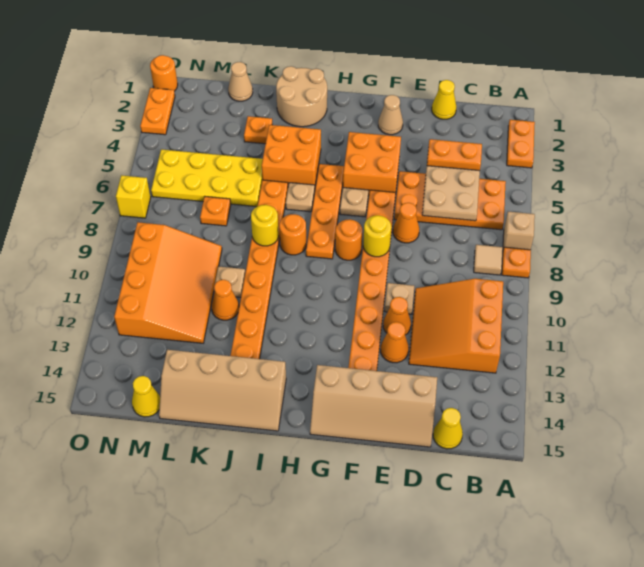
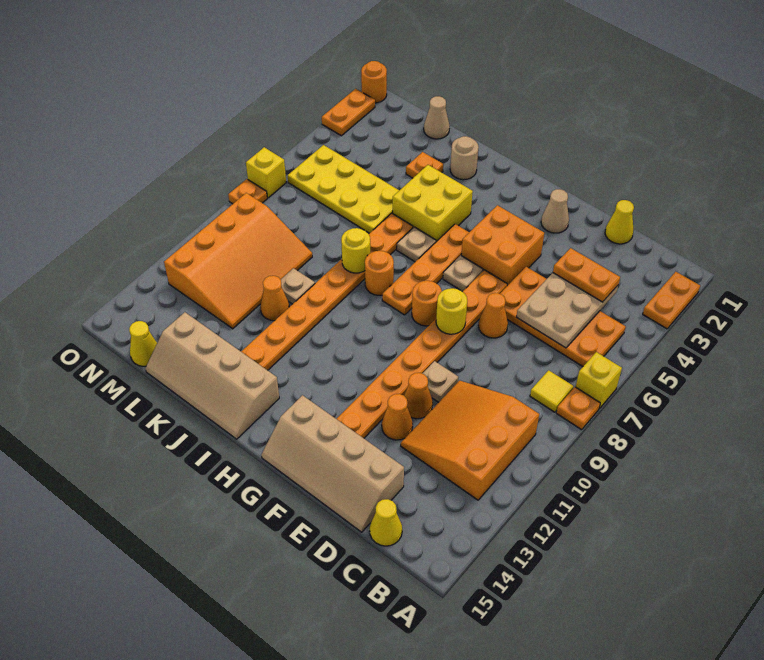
tan 1x1 brick [503,212,535,250] -> yellow 1x1 brick [576,352,622,408]
tan 1x1 tile [474,245,503,275] -> yellow 1x1 tile [530,370,573,412]
tan 2x2 round brick [276,66,327,127] -> tan 1x1 round brick [450,136,479,180]
orange 2x2 brick [262,125,321,186] -> yellow 2x2 brick [393,165,473,242]
orange 1x1 plate [200,197,231,226] -> orange 1x1 plate moved to [228,179,267,204]

